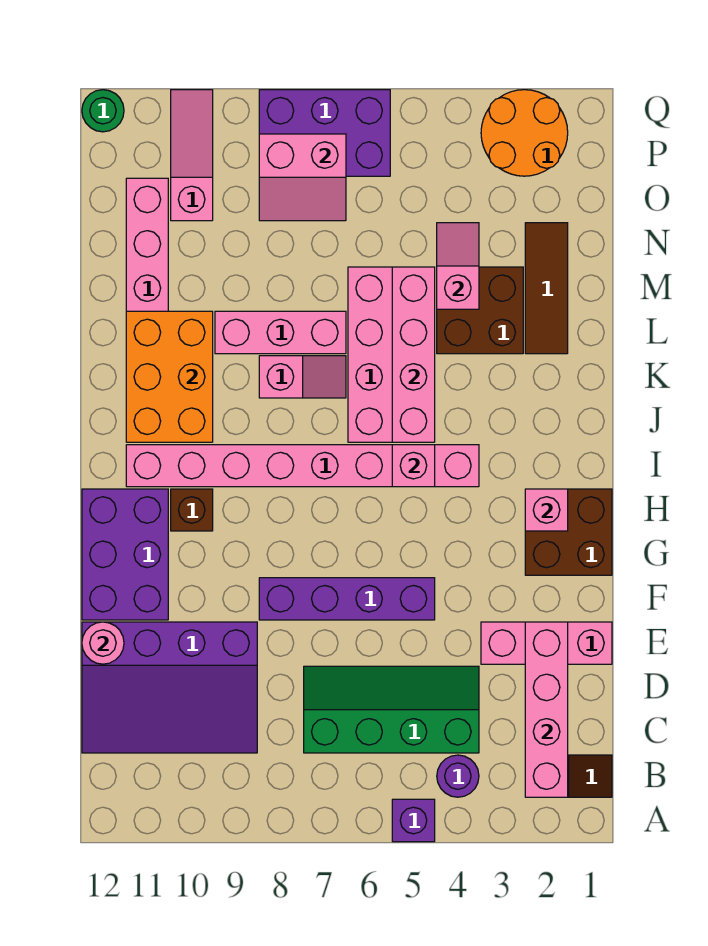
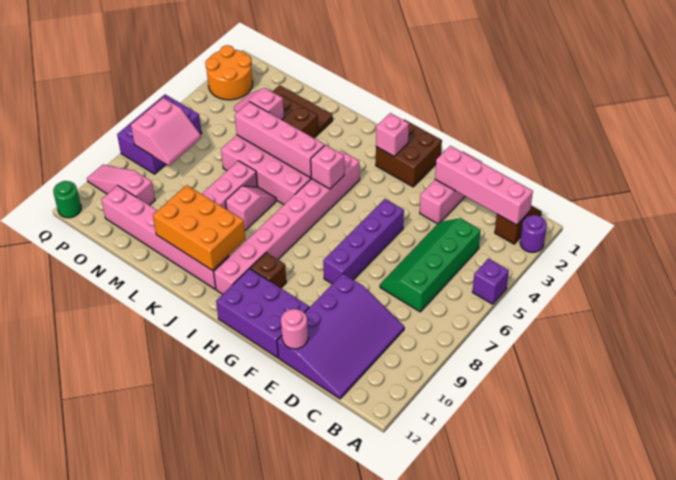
purple 1x1 round brick [437,755,479,797] -> purple 1x1 round brick moved to [520,215,547,252]

